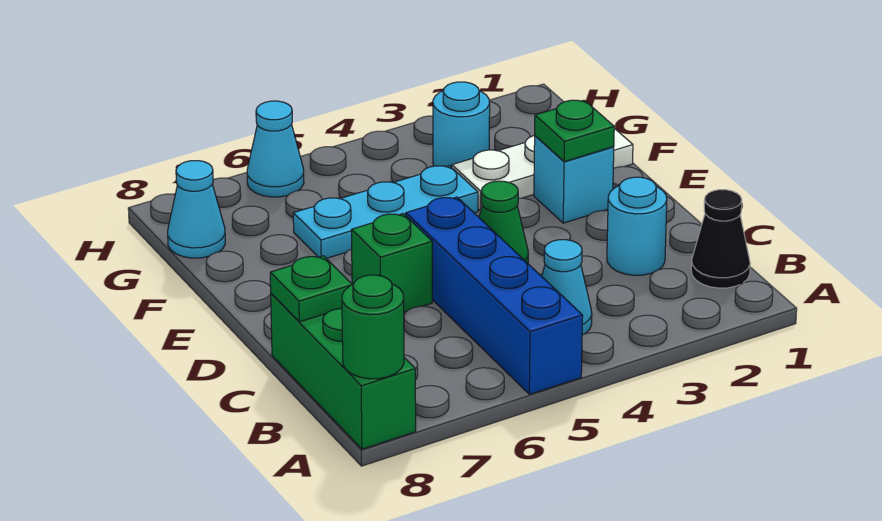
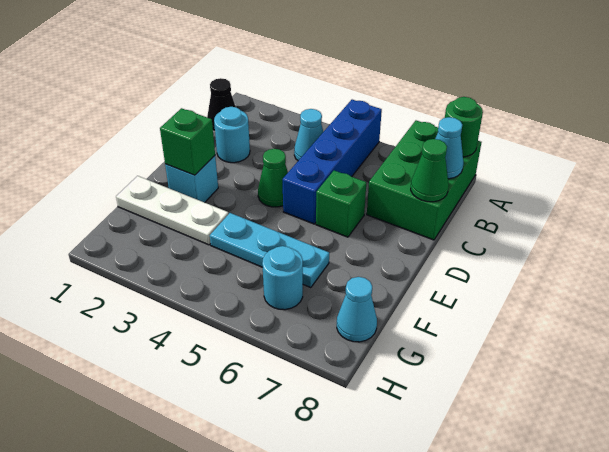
green 1x3 brick [271,294,416,449] -> green 2x3 brick [367,120,481,240]
green 1x1 plate [270,256,352,322] -> green 1x1 cone [411,139,449,202]
green 1x1 plate [535,100,614,162] -> green 1x1 brick [160,108,215,175]
cyan 1x1 round brick [433,82,490,167] -> cyan 1x1 round brick moved to [262,246,303,310]
cyan 1x1 cone [247,101,304,197] -> cyan 1x1 cone moved to [435,117,464,179]

